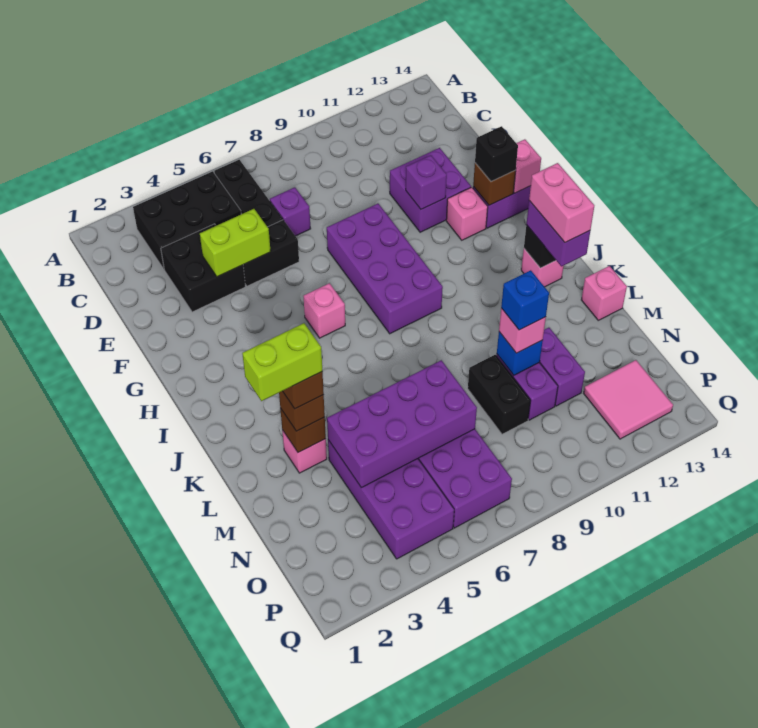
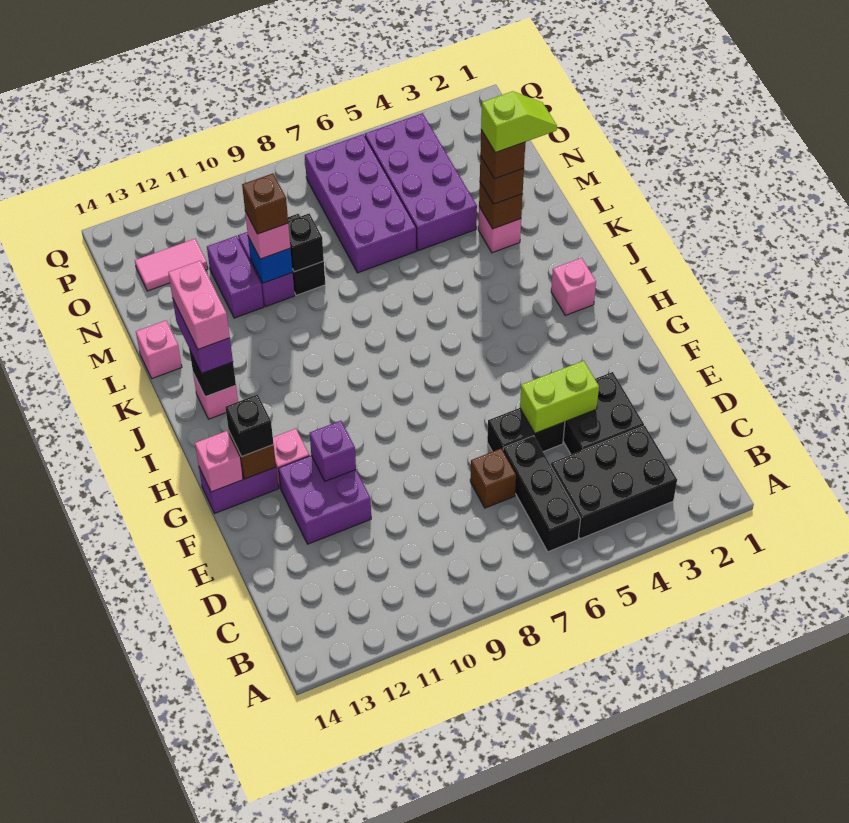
purple 1x1 brick [270,187,311,236] -> brown 1x1 brick [470,448,516,508]
purple 2x4 brick [327,204,443,334] -> none
pink 1x1 brick [304,283,345,338] -> pink 1x1 brick moved to [551,258,596,315]
lime 1x2 brick [242,323,322,401] -> lime 1x2 slope [481,91,557,153]
purple 2x4 brick [327,360,477,488] -> none
none -> black 1x1 brick [288,214,324,272]
blue 1x1 brick [501,270,549,330] -> brown 1x1 brick [242,173,288,234]
pink 2x2 tile [584,360,673,439] -> pink 1x2 tile [135,239,208,291]

